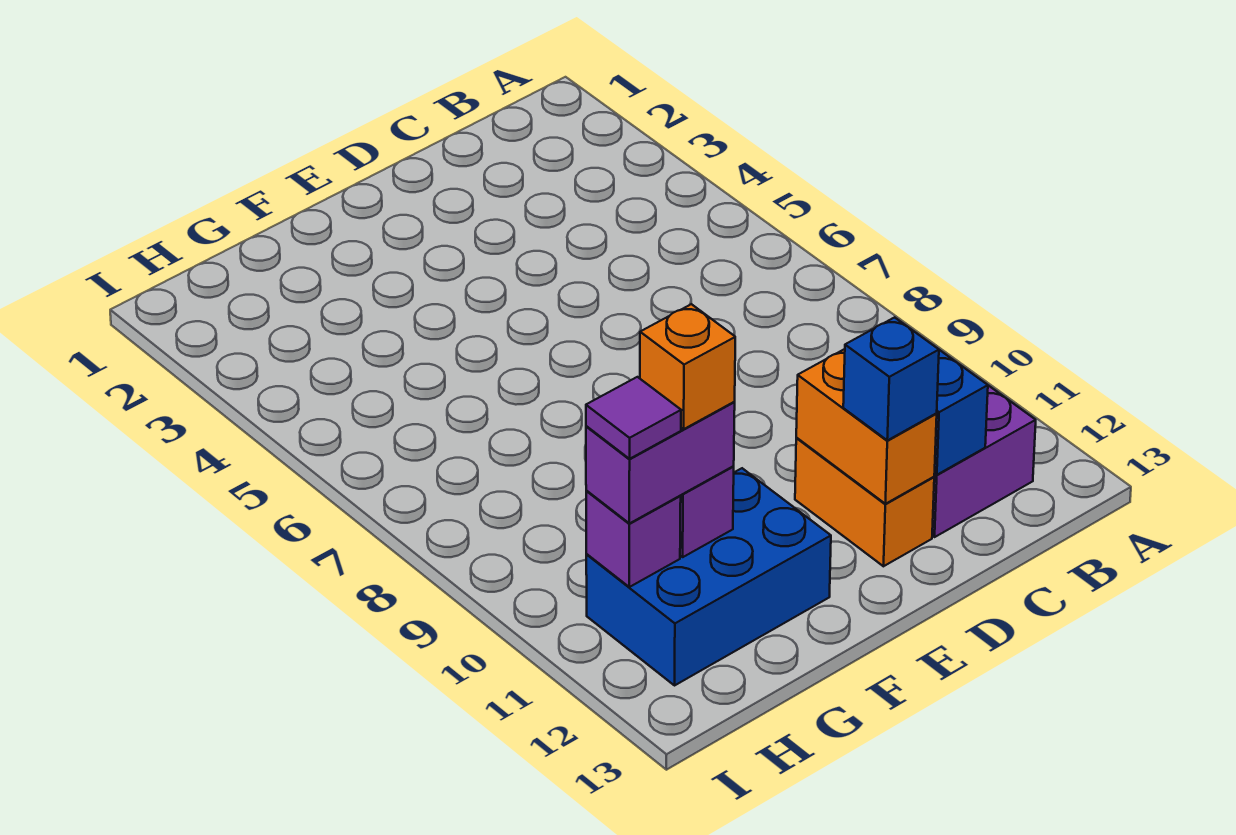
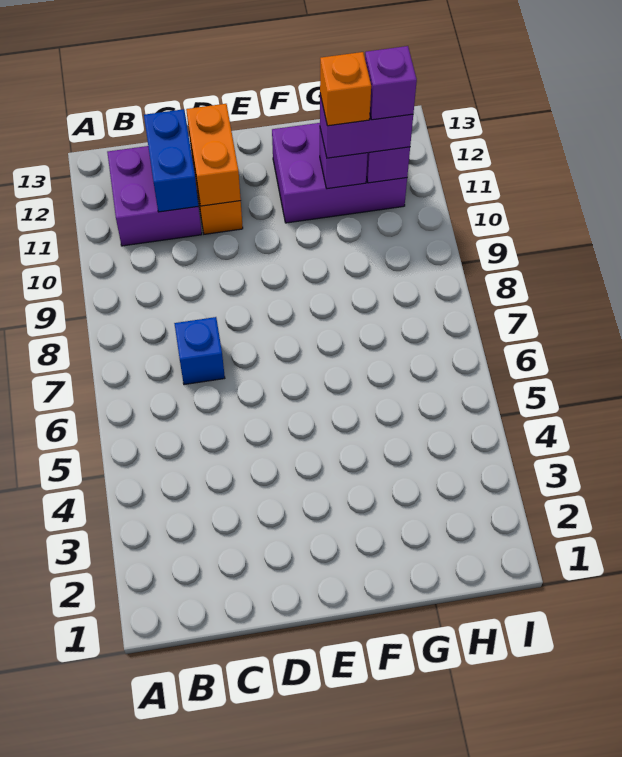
blue 1x1 brick [843,317,939,440] -> blue 1x1 brick moved to [174,317,225,385]
blue 2x3 brick [586,468,831,685] -> purple 2x3 brick [272,123,407,223]
purple 1x1 tile [586,377,681,459] -> purple 1x1 brick [365,46,417,120]

